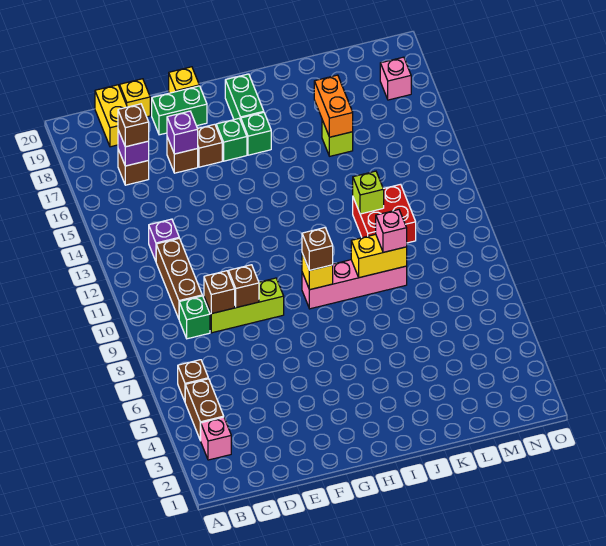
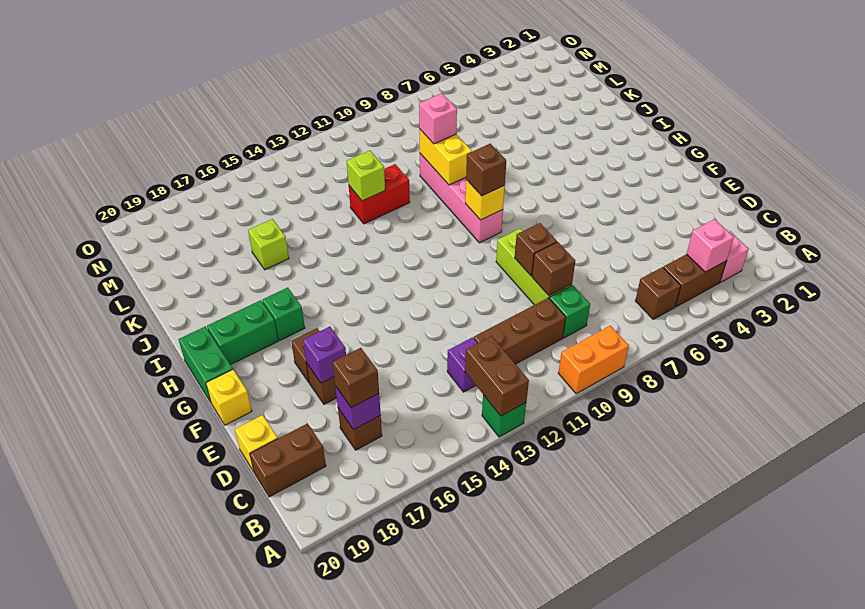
none -> brown 1x2 brick [465,336,529,416]
yellow 1x2 brick [95,85,127,147] -> brown 1x2 brick [250,423,326,497]
green 1x2 brick [152,86,207,135] -> green 1x2 brick moved to [178,327,233,402]
green 1x1 brick [216,119,247,161] -> green 1x1 brick moved to [482,395,526,437]
red 2x2 brick [353,184,416,243] -> red 1x2 brick [349,164,410,224]
orange 1x2 brick [314,75,353,137] -> orange 1x2 brick moved to [558,326,629,394]
pink 1x1 brick [380,57,411,100] -> pink 1x1 brick moved to [687,219,734,272]

